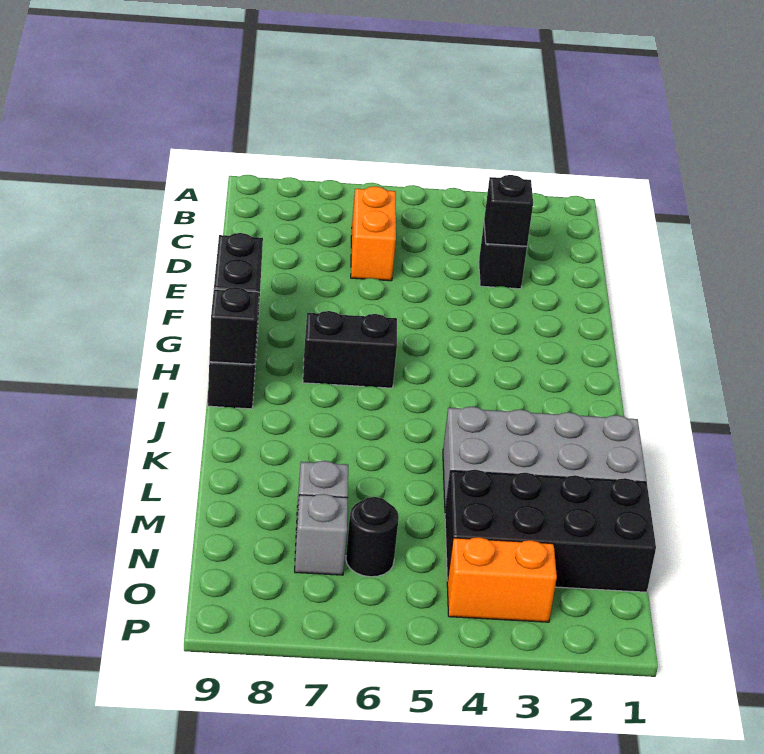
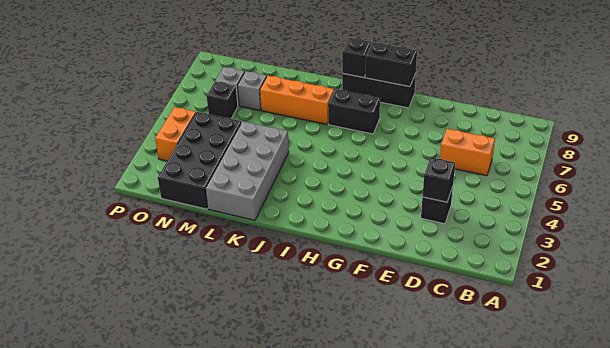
black 1x2 brick [303,311,397,388] -> black 1x2 brick turned to [328,89,380,134]
none -> orange 1x3 brick [260,76,334,124]
black 1x1 round brick [346,497,399,577] -> black 1x1 brick [207,81,238,119]

